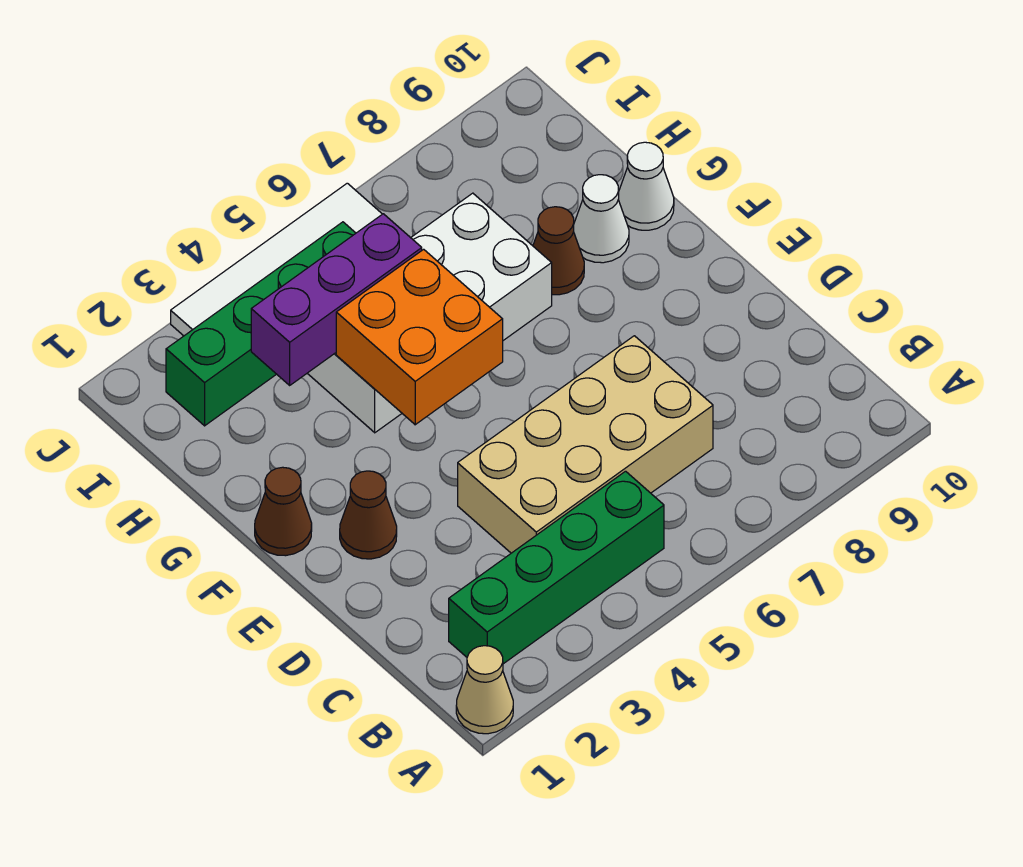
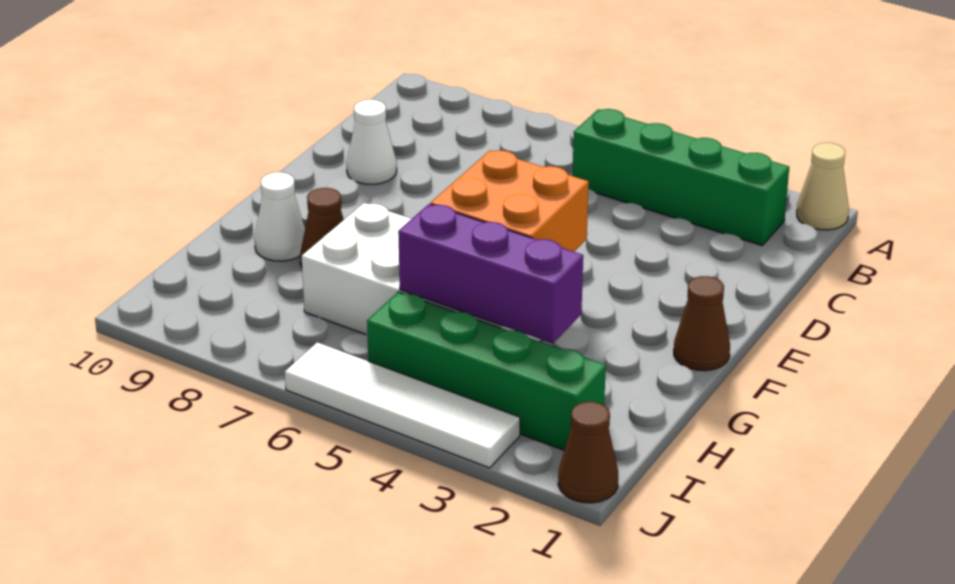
tan 2x4 brick [458,336,713,553] -> none
brown 1x1 cone [340,471,397,559] -> brown 1x1 cone moved to [558,402,618,503]
white 1x1 cone [618,142,674,230] -> white 1x1 cone moved to [347,100,397,184]

